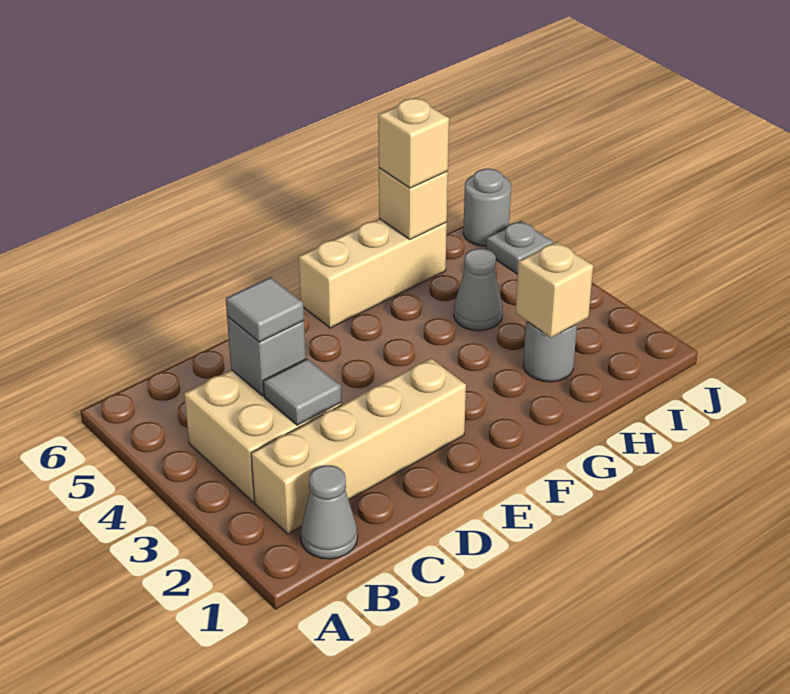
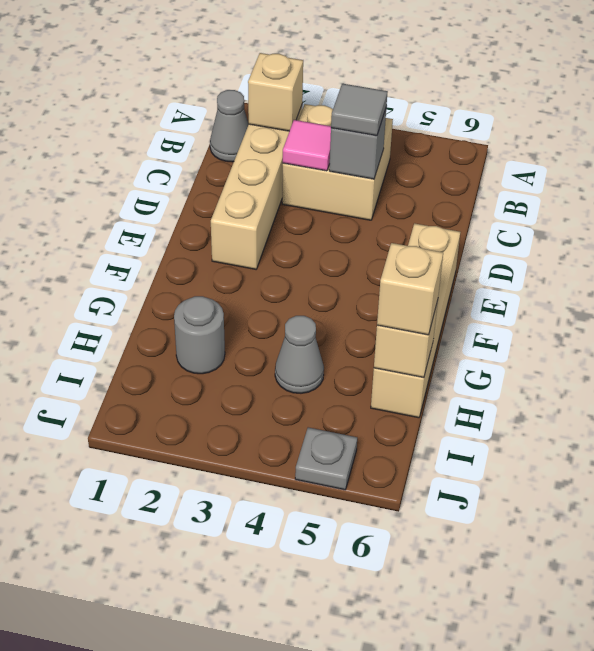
grey 1x1 tile [263,359,341,425] -> pink 1x1 tile [283,120,331,171]
tan 1x3 brick [299,219,447,328] -> tan 1x4 brick [371,223,460,418]
tan 1x1 brick [515,242,593,338] -> tan 1x1 brick moved to [248,53,303,131]
grey 1x1 round brick [463,169,511,246] -> none

